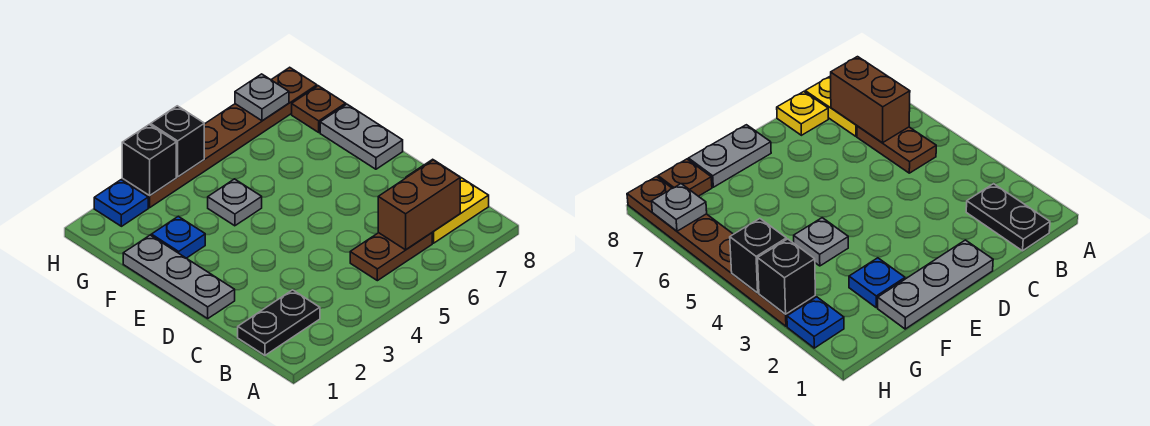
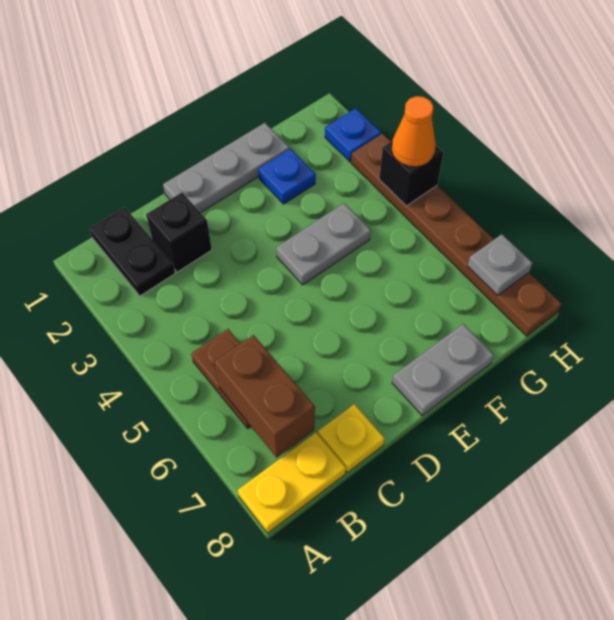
yellow 1x2 plate [432,178,489,243] -> yellow 1x2 plate turned to [238,432,346,533]
grey 1x1 plate [208,179,262,226] -> grey 1x2 plate [276,203,371,285]
brown 1x1 plate [292,86,346,132] -> none
black 1x1 brick [122,125,176,195] -> black 1x1 brick moved to [146,193,212,272]
none -> orange 1x1 cone [392,96,436,167]

